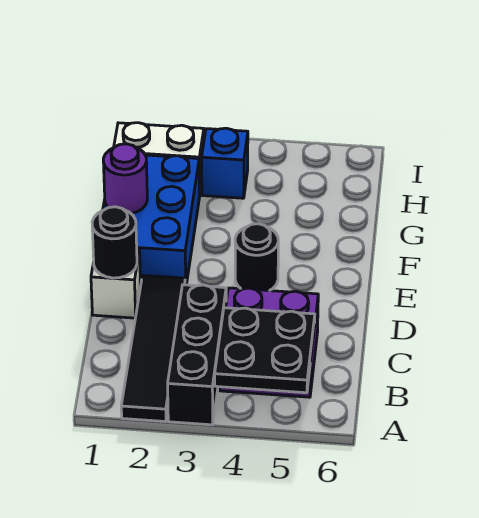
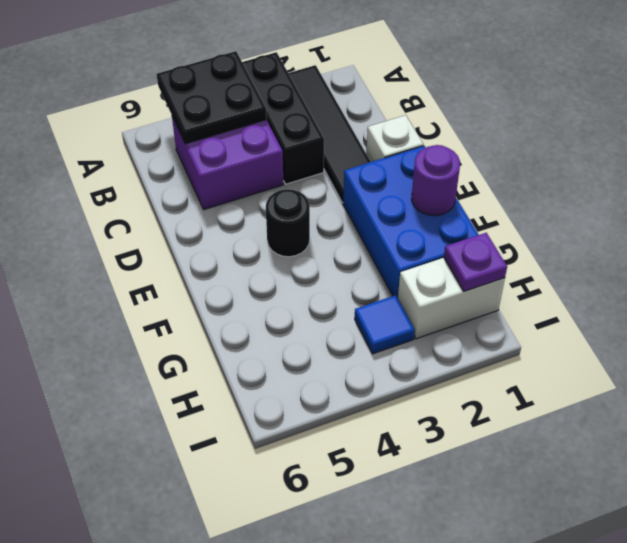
black 1x1 round brick [92,207,137,278] -> none
none -> purple 1x1 plate [444,233,507,291]
blue 1x1 brick [202,128,248,198] -> blue 1x1 tile [355,295,415,354]

